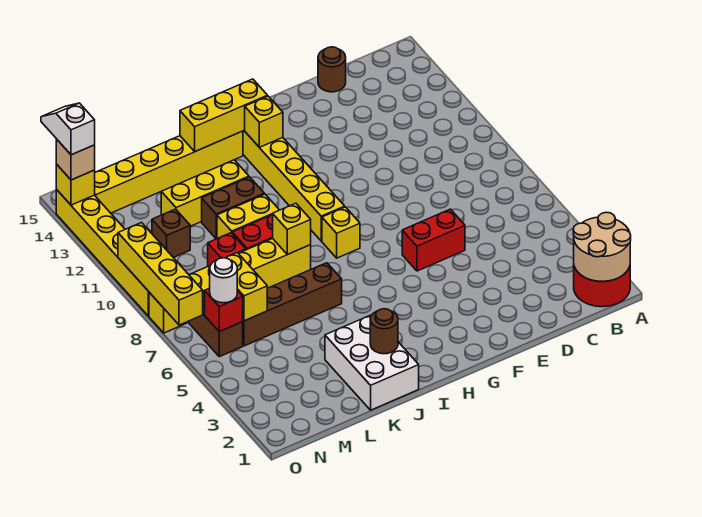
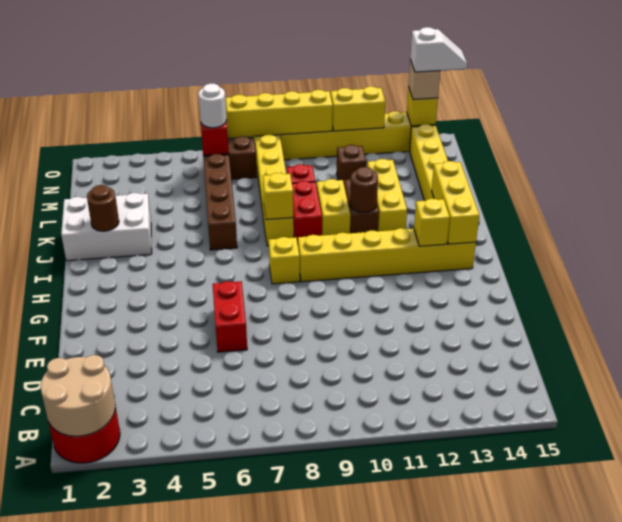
brown 1x1 round brick [318,47,346,92] -> brown 1x1 round brick moved to [350,167,378,212]
yellow 1x2 brick [226,253,267,321] -> yellow 1x2 brick moved to [331,86,385,131]

